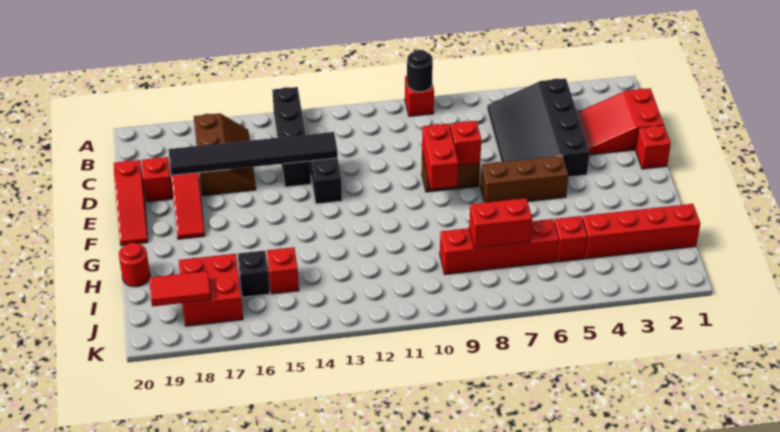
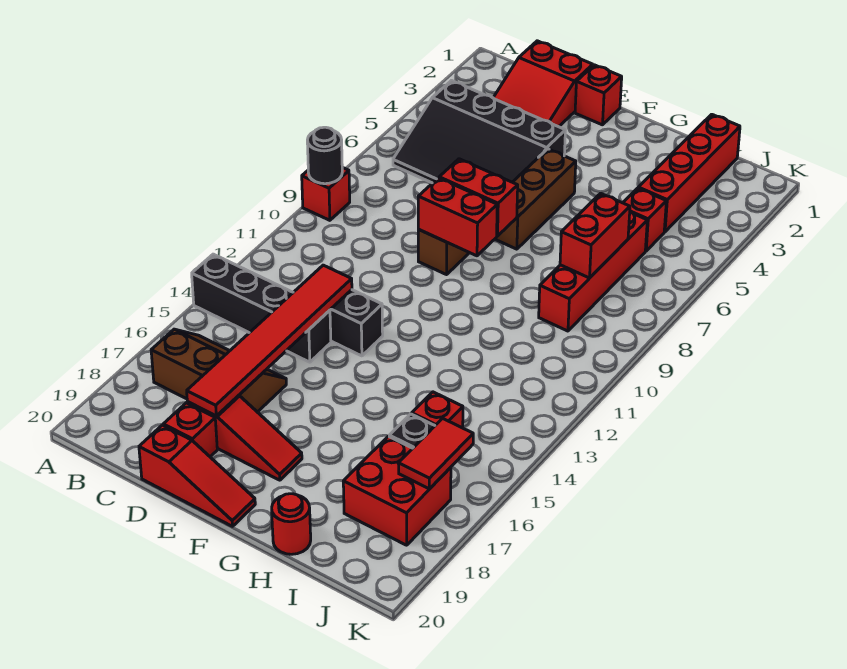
black 1x6 tile [169,132,338,175] -> red 1x6 tile [187,265,352,416]
red 1x1 brick [450,121,481,165] -> red 1x2 brick [439,159,518,236]
red 1x2 tile [149,271,211,307] -> red 1x2 tile moved to [398,418,473,489]

